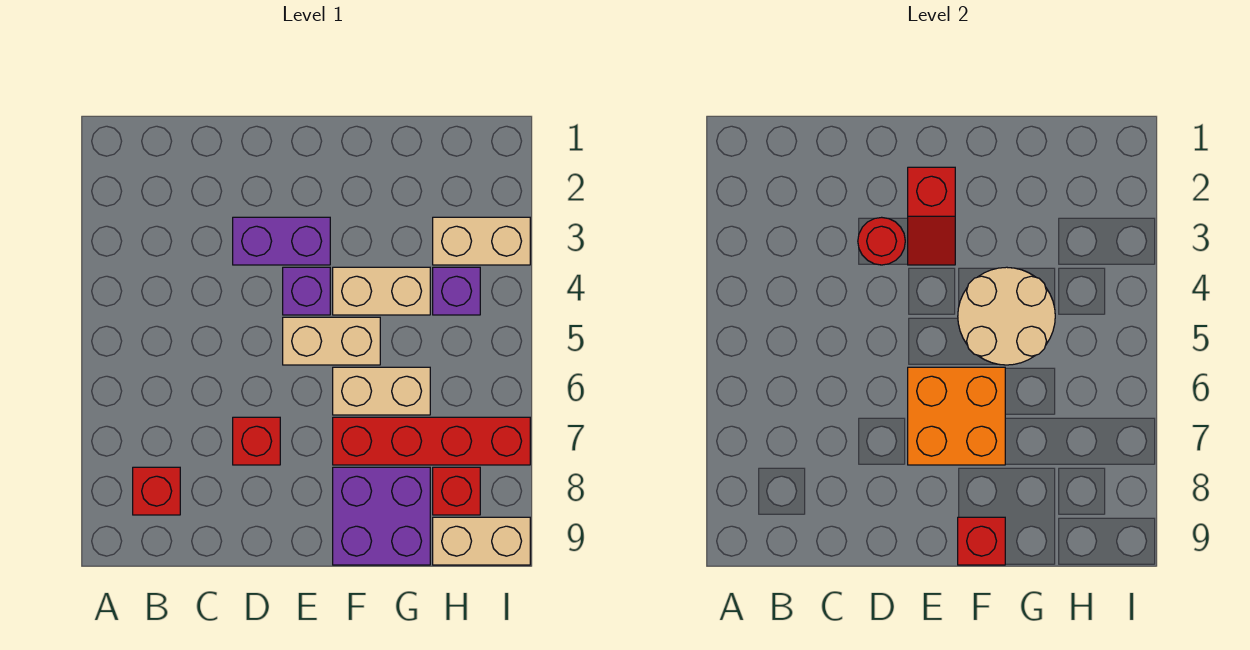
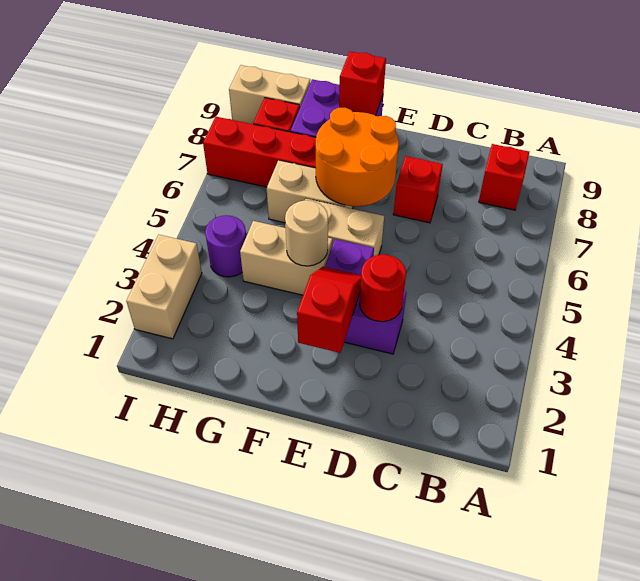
orange 2x2 brick [908,367,1005,465] -> orange 2x2 round brick [316,108,399,206]
tan 2x2 round brick [958,267,1055,365] -> tan 1x1 round brick [285,201,328,266]
tan 1x2 brick [433,217,530,265] -> tan 1x2 brick turned to [126,235,202,339]
purple 1x1 brick [433,267,480,315] -> purple 1x1 round brick [205,215,246,277]

